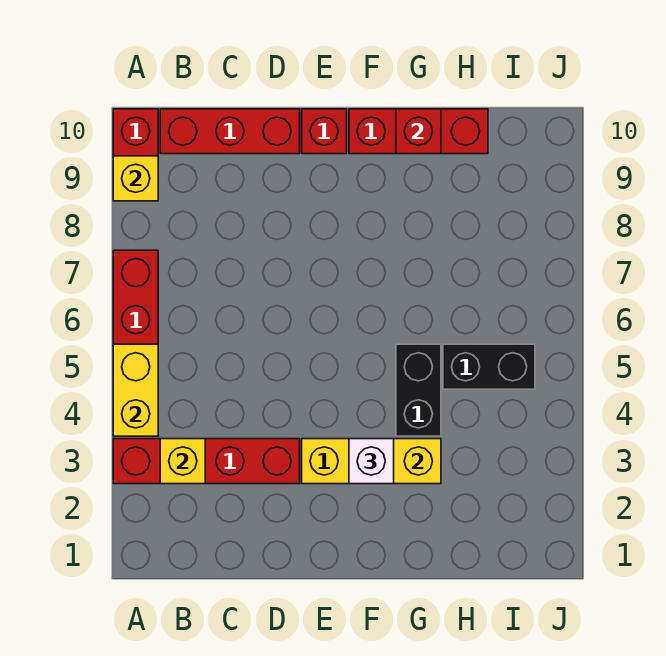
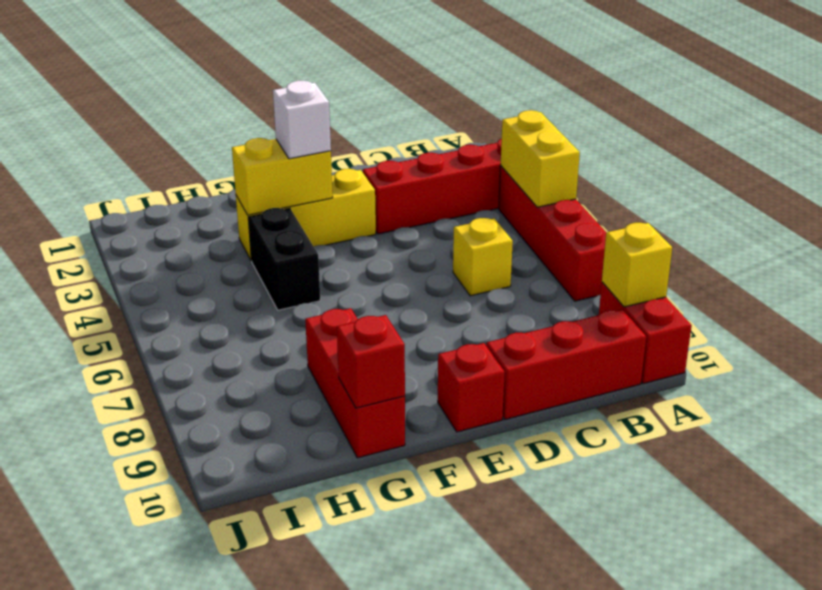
yellow 1x1 brick [160,439,205,484] -> yellow 1x1 brick moved to [453,218,513,296]
red 1x3 brick [349,109,488,154] -> red 1x3 brick turned to [305,308,405,458]
black 1x2 brick [443,344,535,389] -> none

